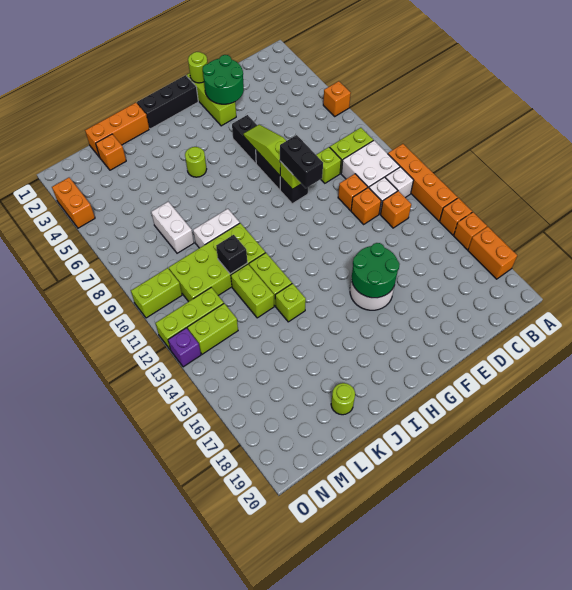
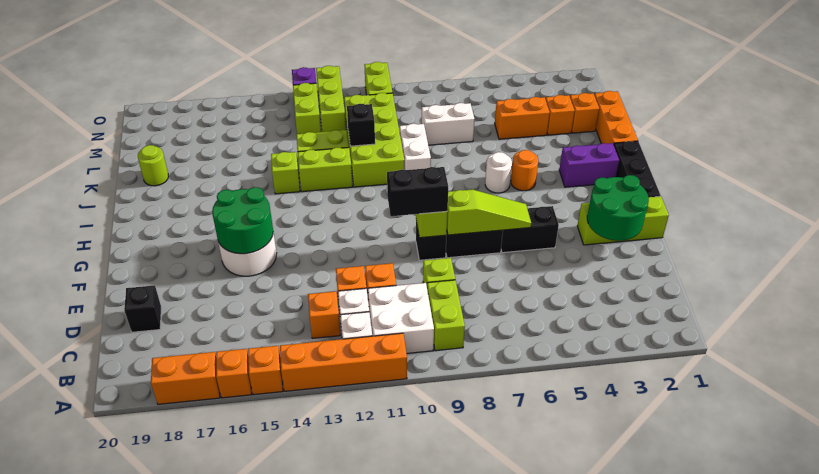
orange 1x1 brick [323,81,351,116] -> orange 1x1 brick moved to [546,95,575,135]
none -> black 1x1 brick [124,285,162,332]
lime 1x1 round brick [188,52,208,83] -> none
none -> purple 1x2 brick [559,143,619,187]
lime 1x1 round brick [185,147,207,177] -> orange 1x1 round brick [511,150,538,191]
none -> white 1x1 round brick [485,152,512,193]
orange 1x2 brick [52,178,95,228] -> orange 1x2 brick moved to [495,97,550,139]

